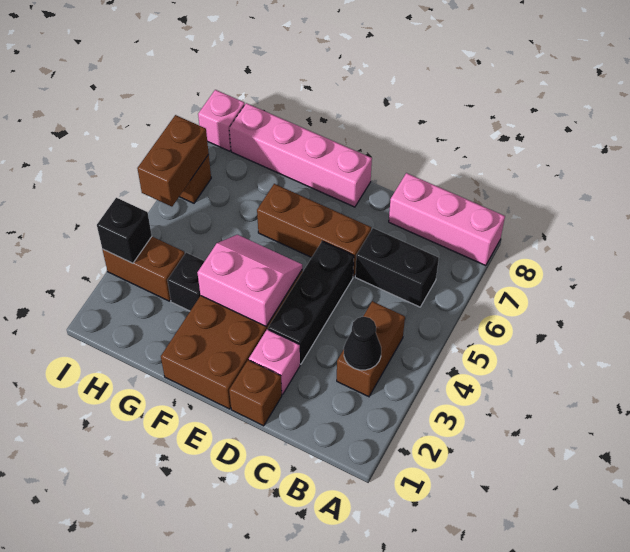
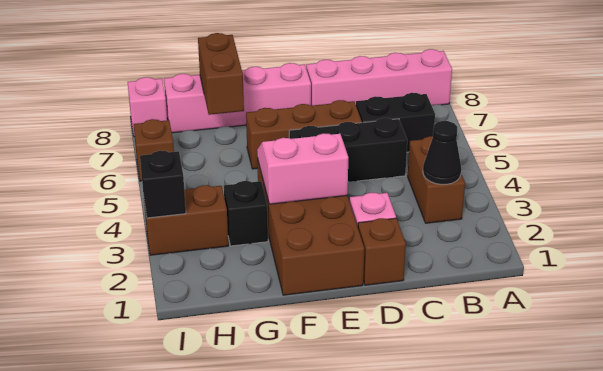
pink 1x3 brick [389,173,505,266] -> pink 1x4 brick [306,49,452,106]
black 1x3 brick [268,241,354,364] -> black 1x3 brick turned to [289,118,407,182]
brown 1x2 brick [137,115,209,207] -> brown 1x2 brick moved to [198,33,244,115]

